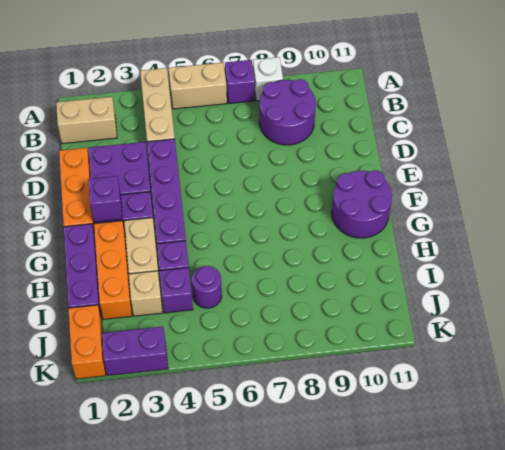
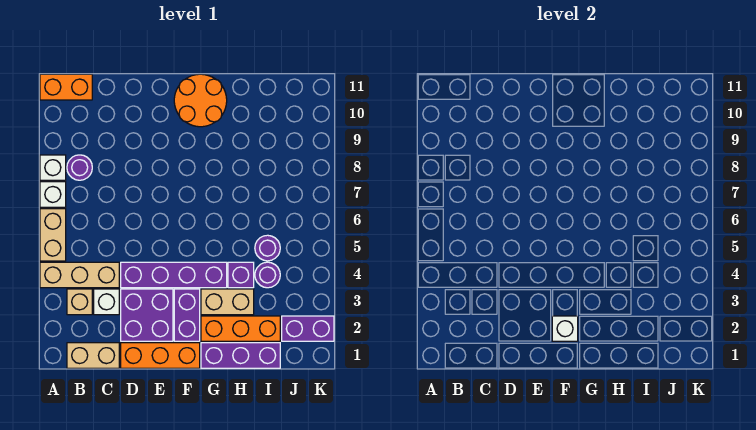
purple 1x1 brick [225,60,255,104] -> white 1x1 brick [40,182,66,207]
tan 1x2 brick [56,97,117,144] -> tan 1x2 brick turned to [67,343,119,368]
purple 2x2 round brick [259,79,316,145] -> purple 1x1 round brick [67,155,92,180]
none -> white 1x1 brick [94,289,119,315]
purple 1x1 brick [88,176,122,222] -> white 1x1 brick [552,316,578,341]
purple 2x2 round brick [332,170,392,238] -> orange 2x2 round brick [174,74,227,127]
tan 1x1 brick [129,271,163,316] -> tan 1x1 brick moved to [67,289,92,315]
purple 1x1 brick [160,268,193,313] -> purple 1x1 round brick [255,262,280,288]
orange 1x2 brick [68,305,106,379] -> orange 1x2 brick moved to [40,74,92,100]
purple 1x2 brick [102,327,168,376] -> purple 1x2 brick turned to [282,316,334,341]

